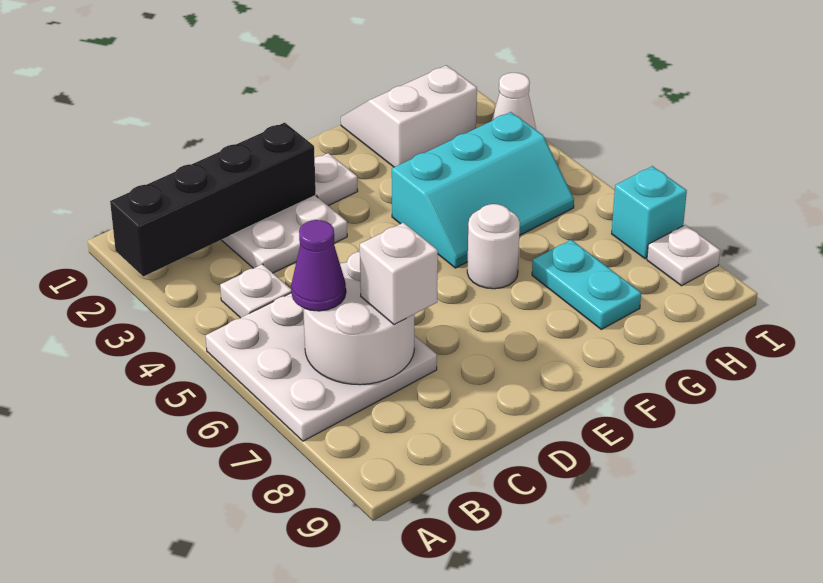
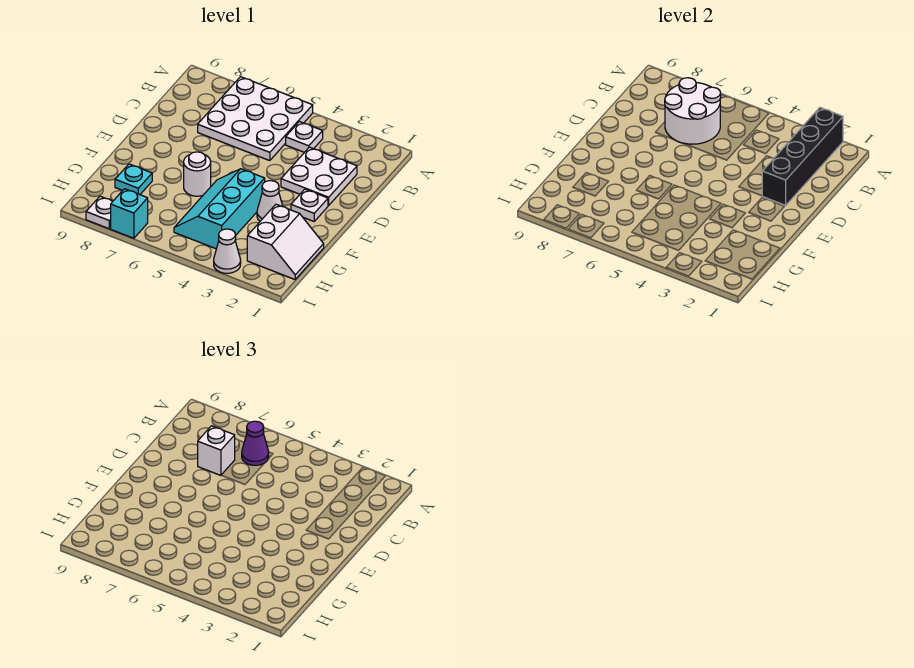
none -> white 1x1 cone [257,181,283,221]
cyan 1x2 plate [532,240,641,329] -> cyan 1x1 plate [115,164,152,195]

